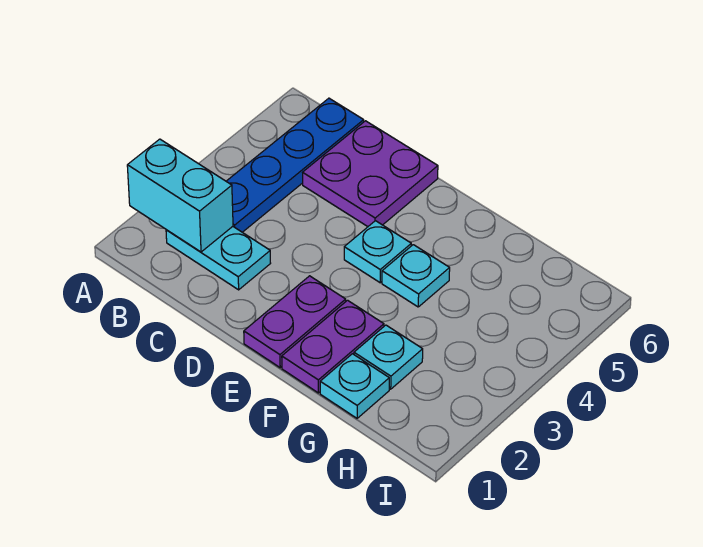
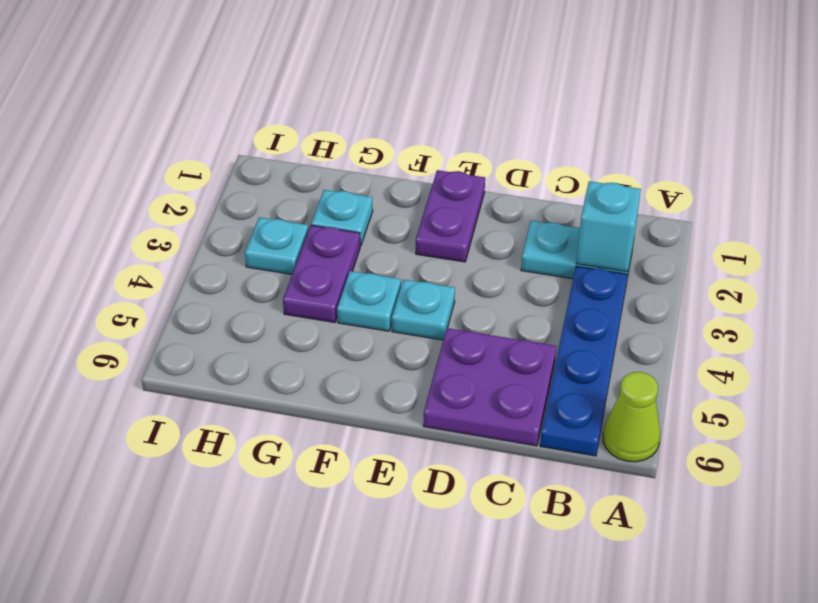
cyan 1x2 brick [127,139,233,252] -> cyan 1x1 brick [576,181,641,272]
none -> lime 1x1 cone [603,372,660,462]
purple 1x2 plate [282,300,384,393] -> purple 1x2 plate moved to [283,225,360,323]
cyan 1x1 plate [320,354,389,418] -> cyan 1x1 plate moved to [245,217,308,274]

